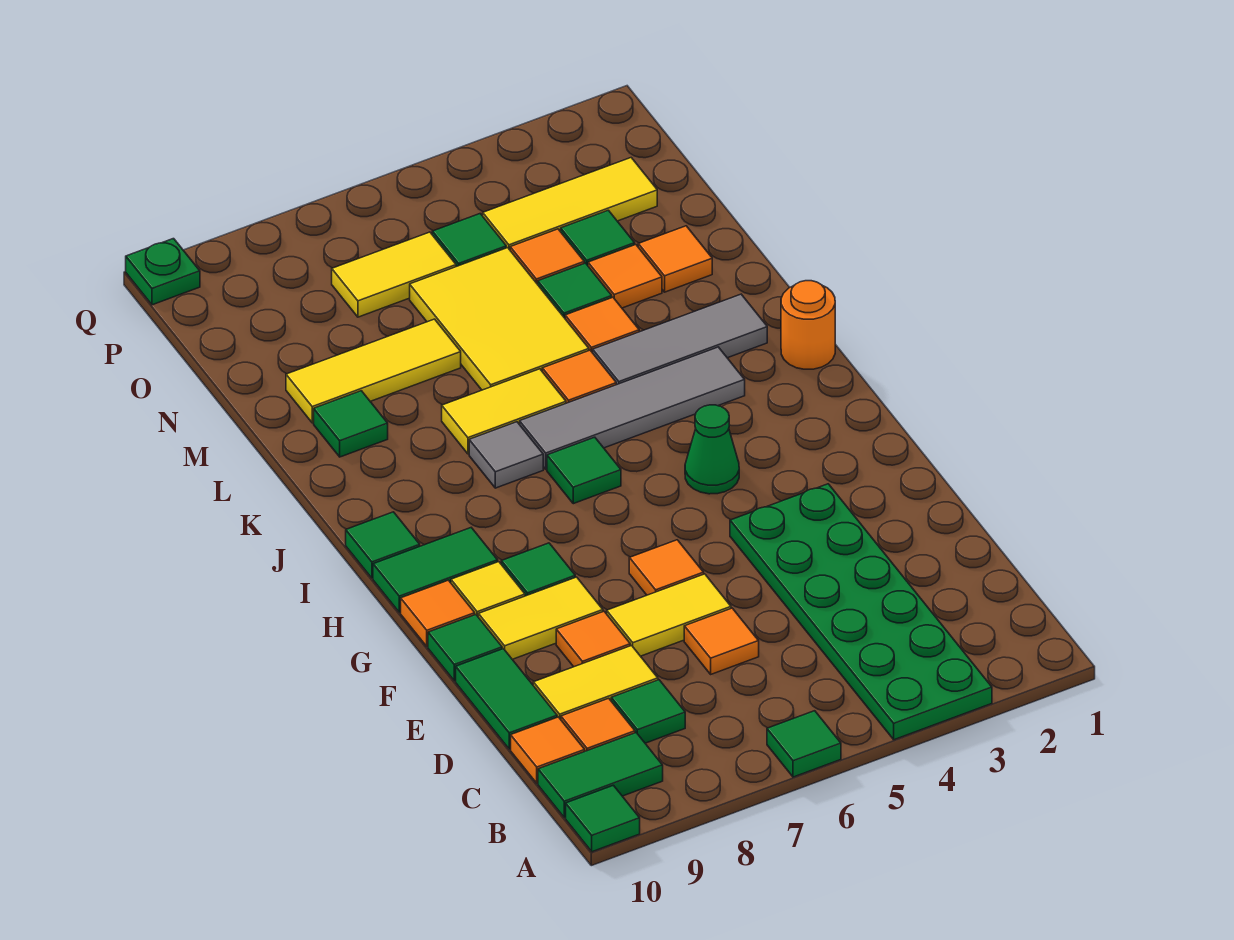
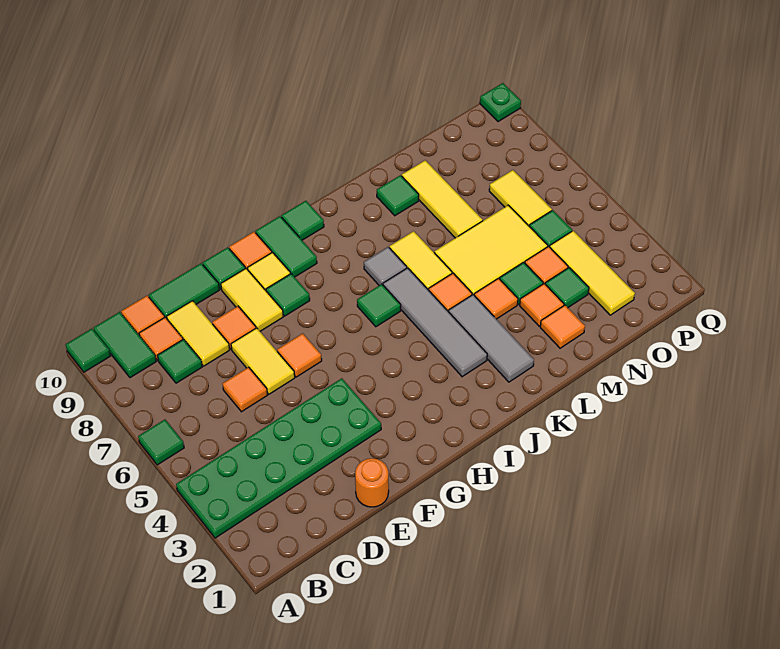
green 1x1 cone [685,405,739,494] -> none
orange 1x1 round brick [781,281,835,369] -> orange 1x1 round brick moved to [355,458,389,507]

